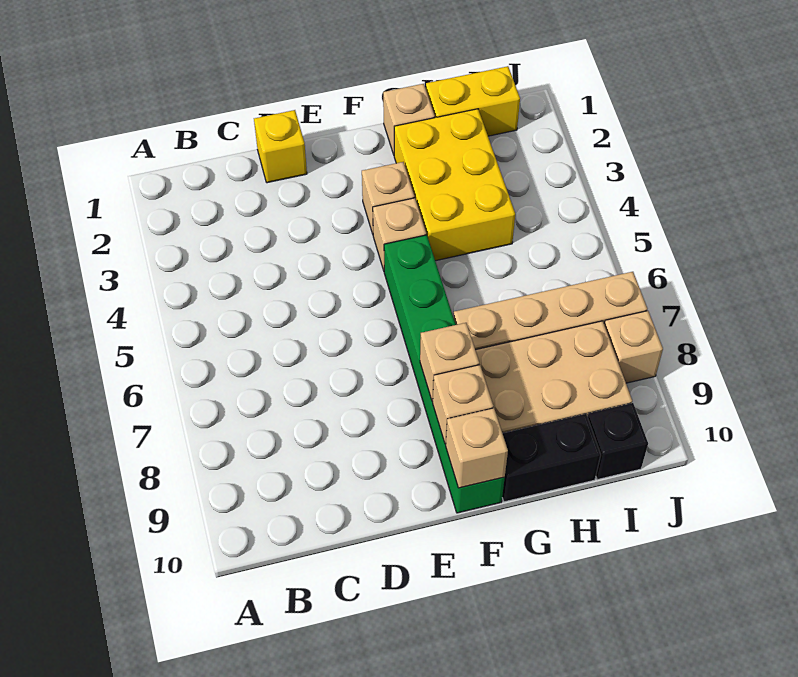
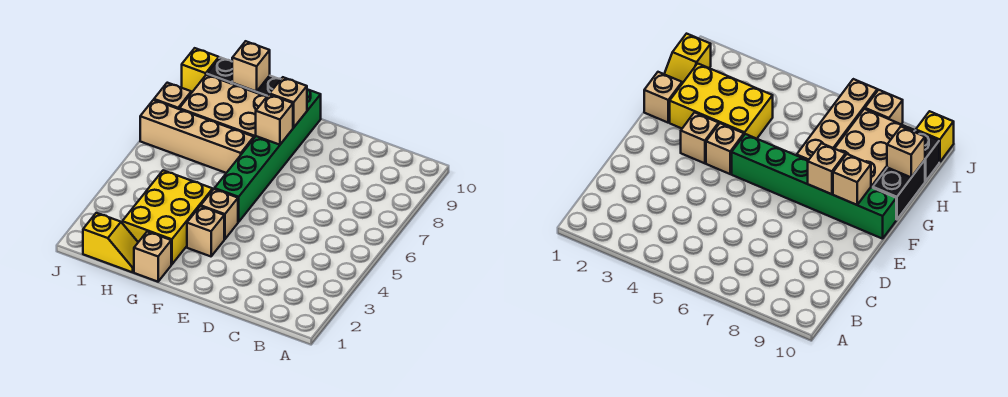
yellow 1x1 brick [254,110,307,183] -> yellow 1x1 brick moved to [182,48,219,93]
tan 1x1 brick [446,408,508,488] -> tan 1x1 brick moved to [232,41,270,92]
yellow 1x2 brick [426,66,520,136] -> yellow 1x2 slope [83,213,138,272]

